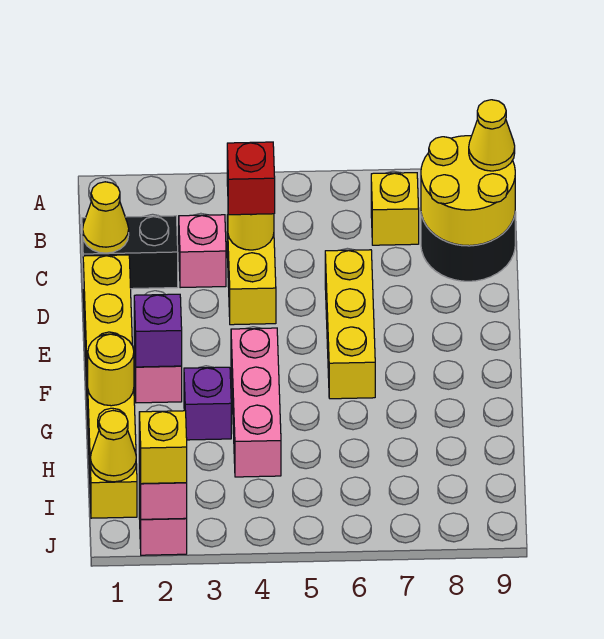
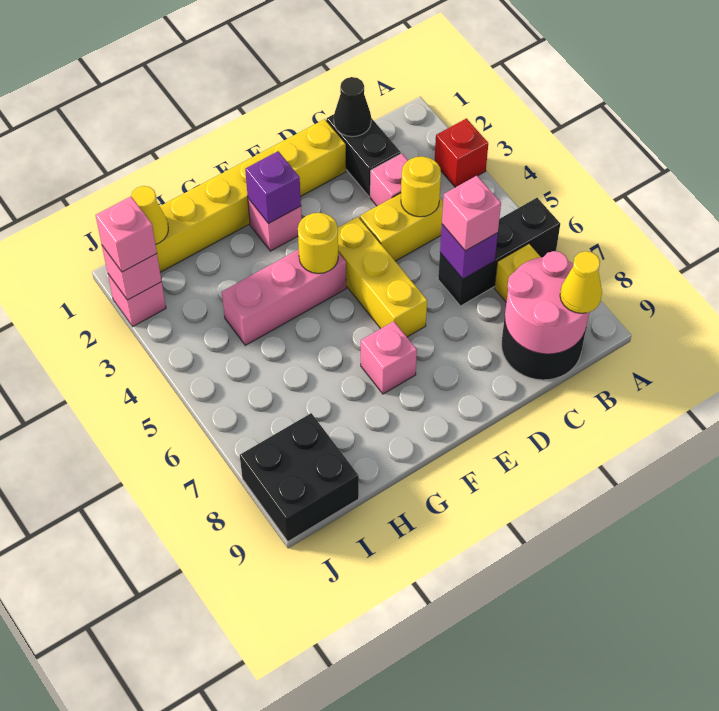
none -> black 1x3 brick [438,198,560,306]
yellow 2x2 round brick [421,136,515,246] -> pink 2x2 round brick [505,251,589,354]
yellow 1x1 cone [83,182,129,253] -> black 1x1 cone [334,77,371,137]
red 1x1 brick [227,142,275,215] -> red 1x1 brick moved to [434,118,488,187]
none -> pink 1x1 brick [442,176,501,251]
yellow 1x3 brick [325,250,375,399] -> yellow 1x3 brick turned to [338,217,427,337]
none -> pink 1x1 brick [361,321,417,394]
yellow 1x1 round brick [88,334,134,406] -> yellow 1x1 round brick moved to [298,213,338,273]
purple 1x1 brick [184,367,231,440] -> purple 1x1 brick moved to [440,224,498,279]
none -> black 2x2 brick [240,413,359,542]
yellow 1x1 brick [139,411,187,484] -> pink 1x1 brick [96,197,157,272]

